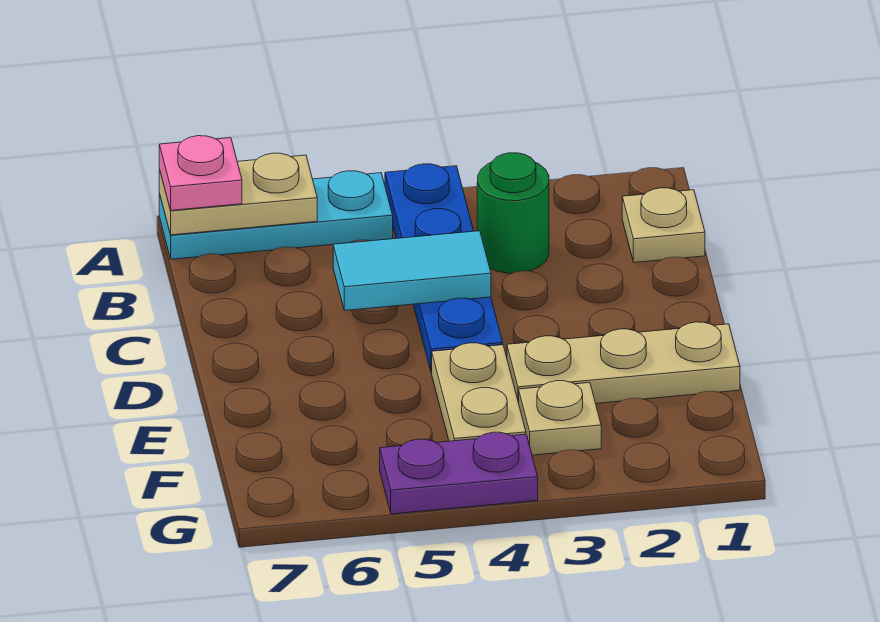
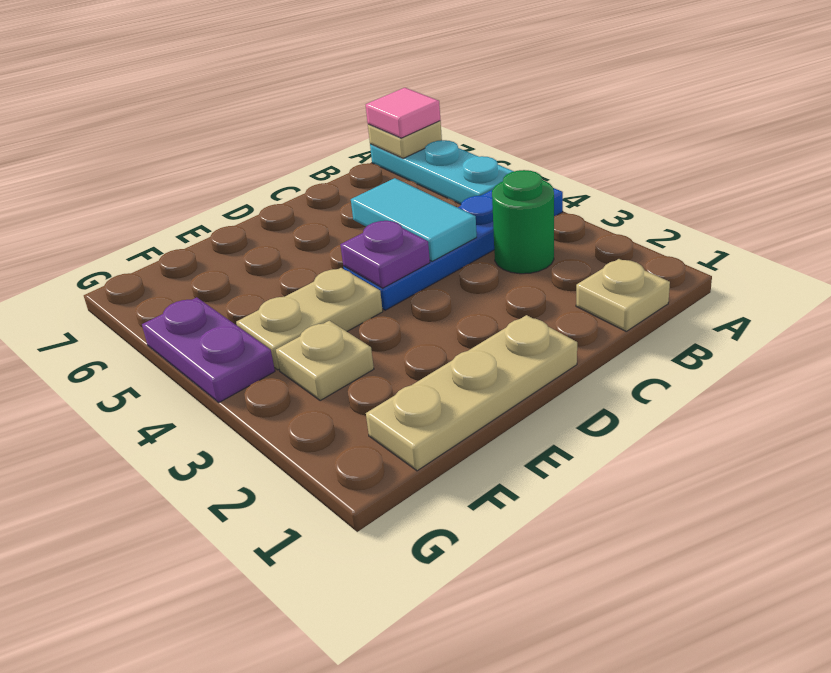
tan 1x2 plate [159,153,317,235] -> tan 1x1 plate [368,121,442,158]
pink 1x1 plate [159,136,242,210] -> pink 1x1 tile [366,88,440,138]
none -> purple 1x1 plate [340,221,430,288]
tan 1x3 plate [507,322,740,403] -> tan 1x3 plate turned to [366,315,577,471]

